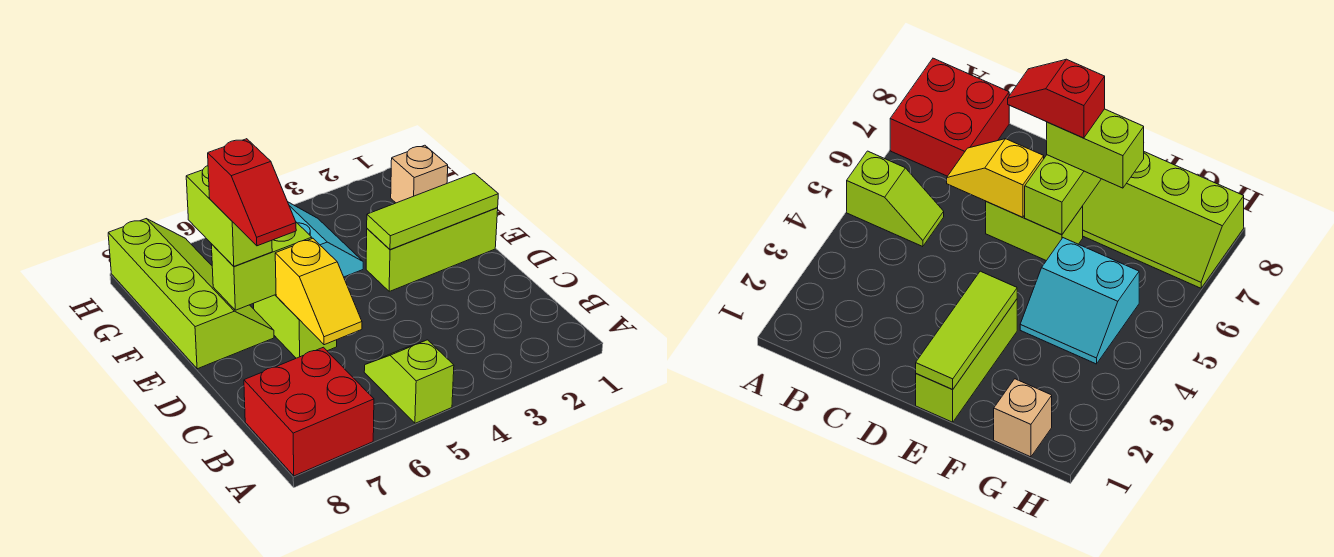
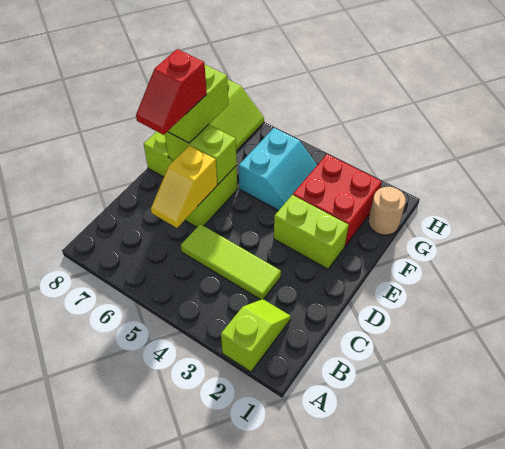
lime 1x2 slope [364,340,454,423] -> lime 1x2 slope moved to [221,299,291,372]
red 2x2 brick [244,347,374,476] -> red 2x2 brick moved to [293,154,382,246]
lime 1x3 brick [366,208,498,291] -> lime 1x2 brick [274,195,349,269]
lime 1x3 tile [367,173,498,250] -> lime 1x3 tile moved to [181,224,281,300]
tan 1x1 brick [391,145,448,203] -> tan 1x1 round brick [369,187,406,235]

